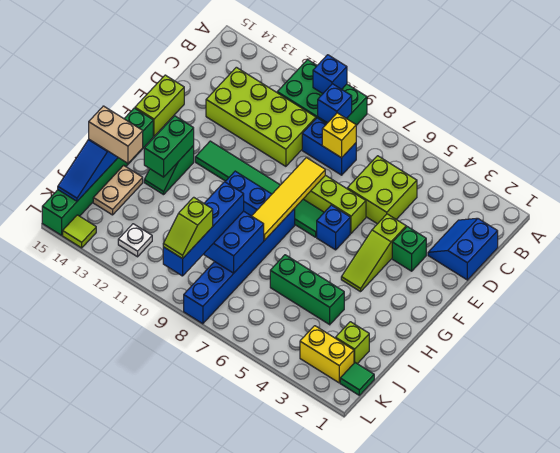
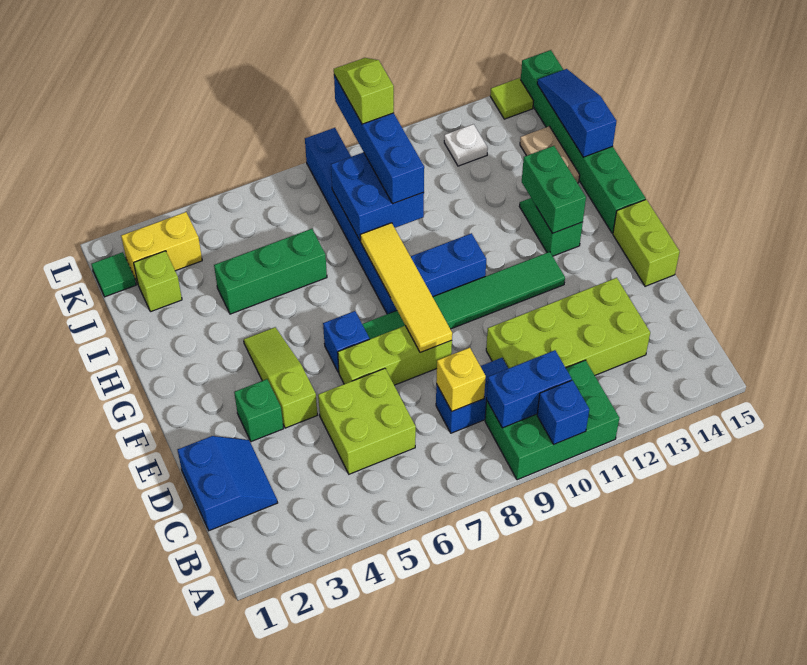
blue 1x1 brick [318,84,352,123] -> blue 1x2 brick [487,350,572,428]
tan 1x2 brick [89,106,143,163] -> none

